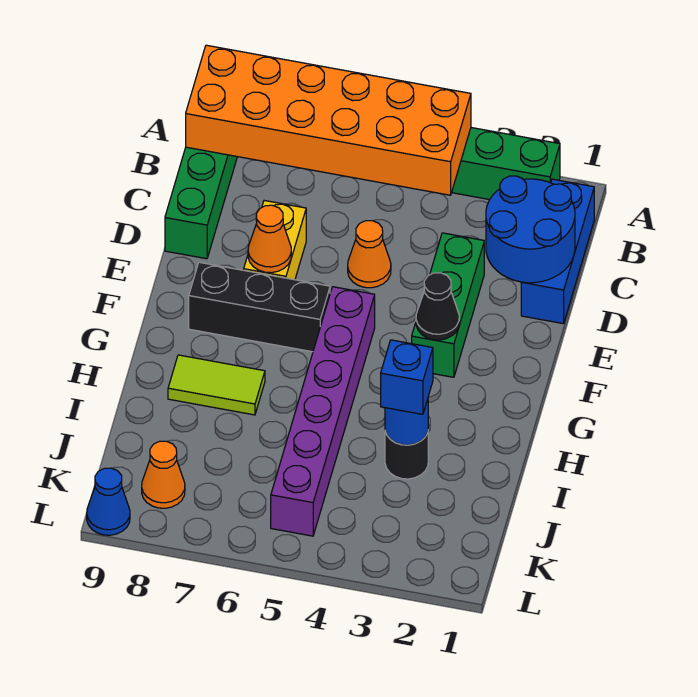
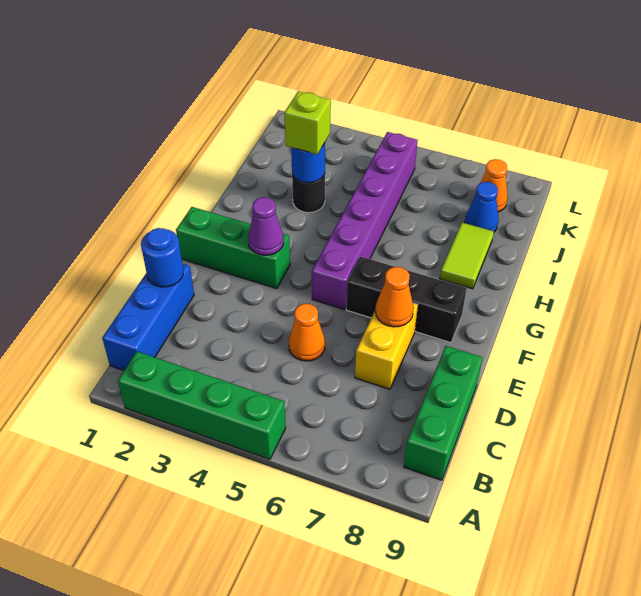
orange 2x6 brick [186,45,471,195] -> none
blue 2x2 round brick [486,176,575,283] -> blue 1x1 round brick [141,228,183,287]
green 1x3 brick [412,233,484,377] -> green 1x3 brick turned to [176,207,290,288]
black 1x1 cone [416,273,459,340] -> purple 1x1 cone [248,197,284,255]
lime 1x2 tile [168,355,265,415] -> lime 1x2 tile turned to [440,223,494,289]
blue 1x1 brick [381,340,433,414] -> lime 1x1 brick [284,91,331,154]
blue 1x1 cone [87,468,130,535] -> blue 1x1 cone moved to [465,182,499,232]

